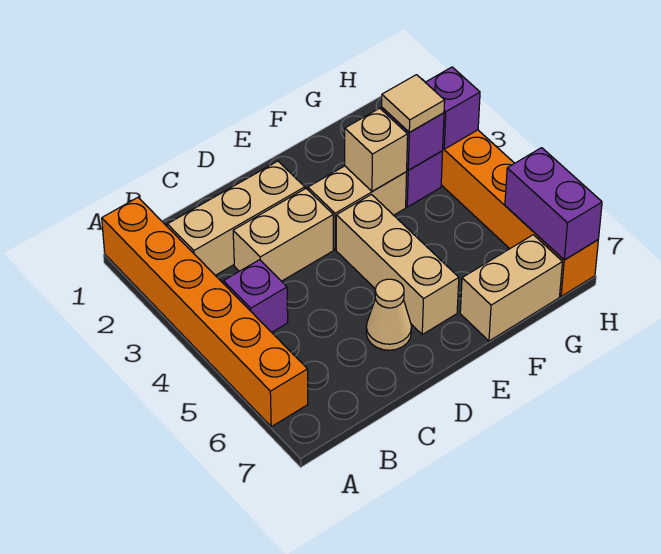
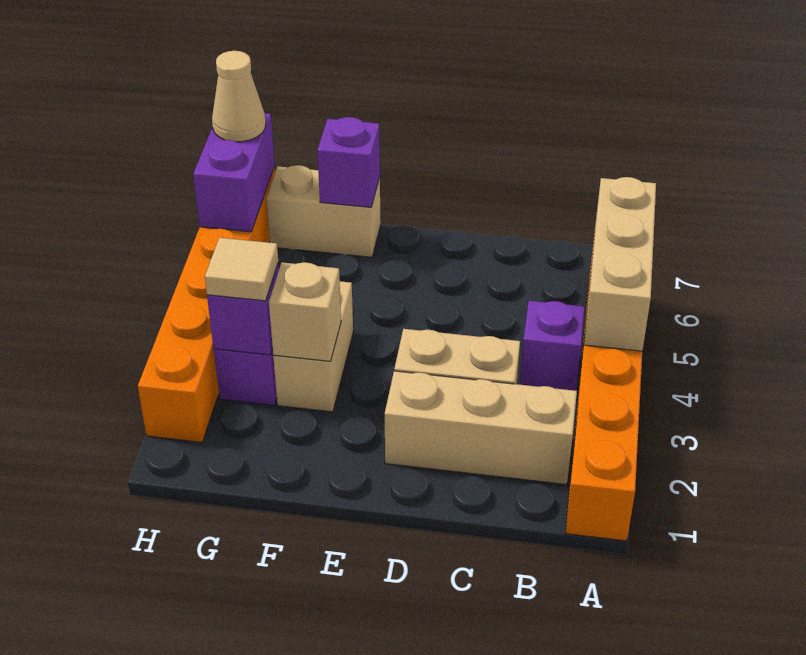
tan 1x1 cone [366,279,411,350] -> tan 1x1 cone moved to [212,51,266,142]
tan 1x2 brick [308,166,407,250] -> tan 1x2 brick turned to [273,281,353,412]
tan 1x3 brick [336,195,459,334] -> tan 1x3 brick moved to [584,177,656,351]
purple 1x1 brick [425,67,480,149] -> purple 1x1 brick moved to [317,117,380,207]

